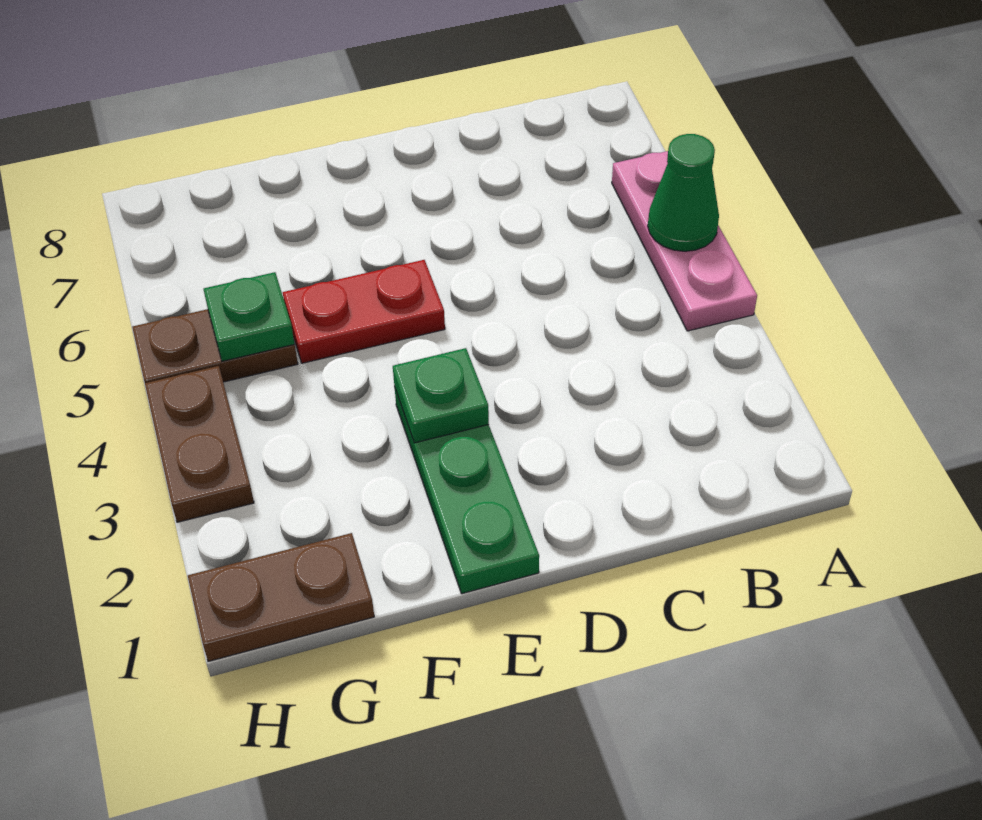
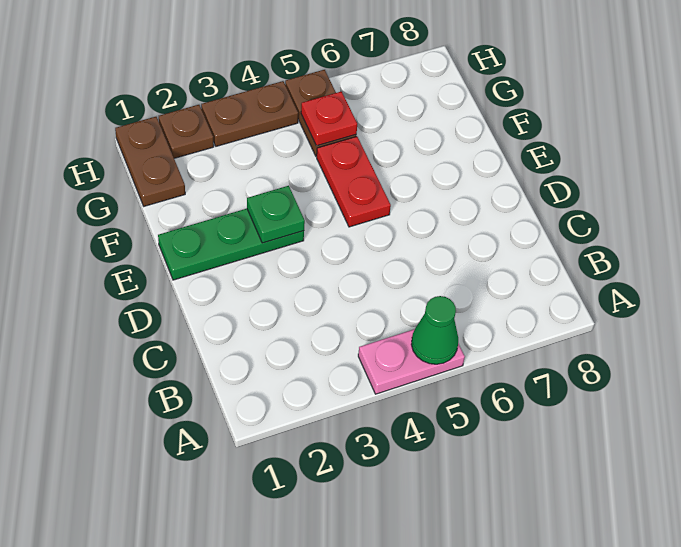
pink 1x3 plate [612,151,757,331] -> pink 1x2 plate [358,329,465,394]
green 1x1 plate [204,272,295,361] -> red 1x1 plate [301,91,357,146]
none -> brown 1x1 plate [159,105,214,158]

